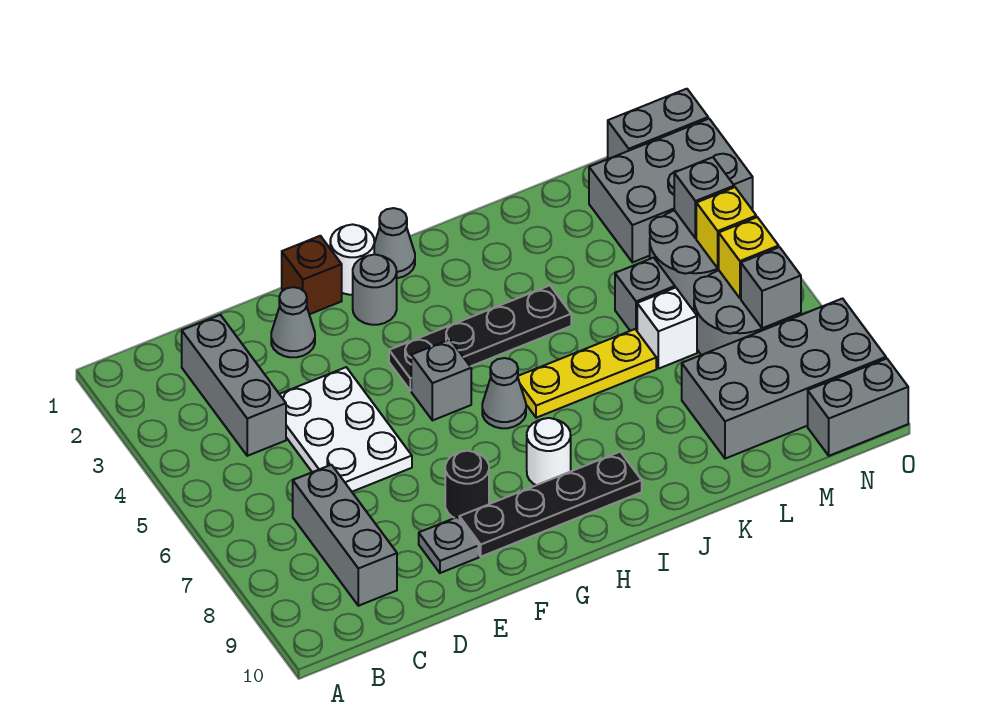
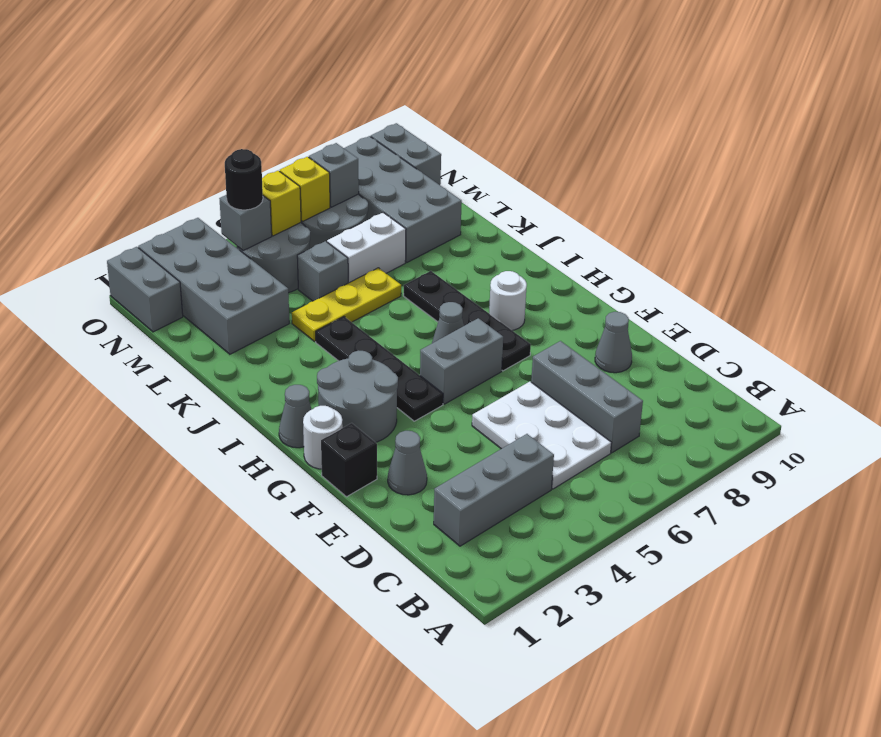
grey 1x3 brick [293,465,397,606] -> grey 1x3 brick turned to [531,341,643,453]
white 2x3 plate [280,367,412,492] -> white 2x3 plate turned to [472,382,611,489]
grey 1x1 plate [419,517,479,573] -> grey 1x1 cone [595,312,632,373]
brown 1x1 brick [282,236,342,314] -> black 1x1 brick [321,423,377,497]
black 1x1 round brick [445,451,489,518] -> black 1x1 round brick moved to [225,149,263,210]
black 1x4 plate [459,452,642,557] -> black 1x4 plate moved to [404,271,531,371]
grey 1x1 round brick [353,254,397,325] -> grey 2x2 round brick [317,351,398,442]
grey 1x1 brick [411,339,471,420] -> grey 1x2 brick [420,318,503,404]
yellow 1x3 plate [518,329,656,418] -> yellow 1x3 plate turned to [292,268,401,341]
white 1x1 brick [637,288,697,369] -> white 1x2 brick [327,213,406,283]
grey 2x3 brick [589,119,753,262] -> grey 2x4 brick [138,218,289,354]

